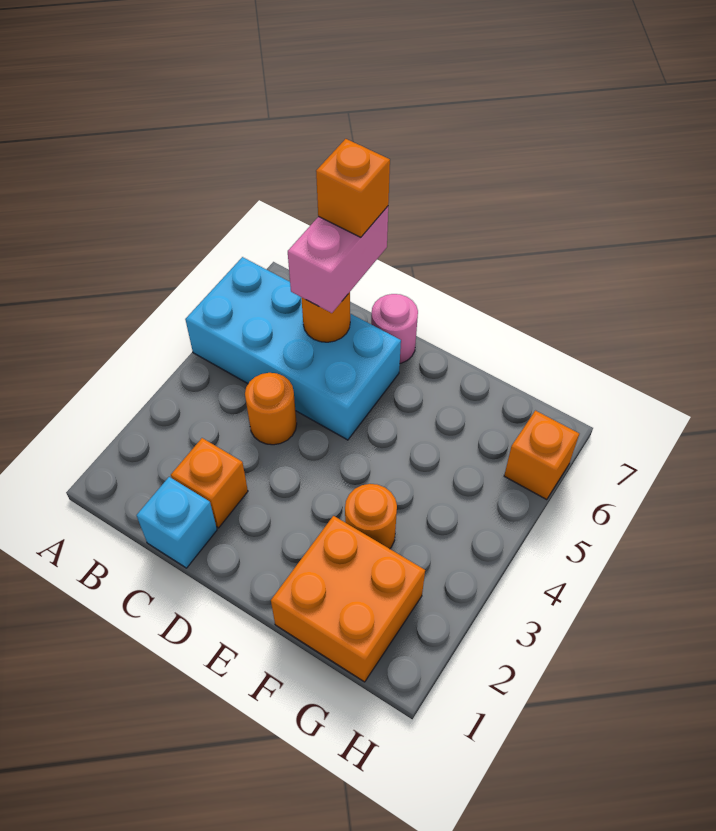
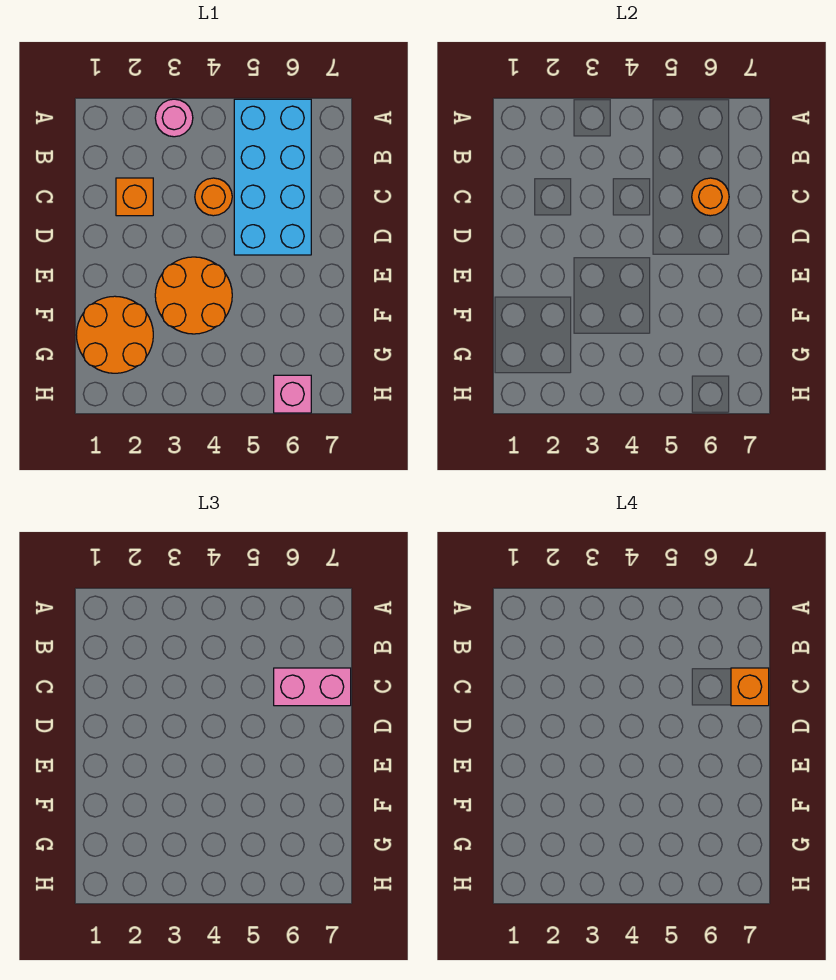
cyan 1x1 brick [137,477,217,568] -> none
pink 1x1 round brick [371,294,418,363] -> pink 1x1 round brick moved to [155,99,193,137]
orange 2x2 brick [271,516,425,682] -> orange 2x2 round brick [76,296,153,373]
orange 1x1 round brick [345,484,397,549] -> orange 2x2 round brick [155,257,232,334]
orange 1x1 brick [504,411,579,500] -> pink 1x1 brick [274,375,311,413]

